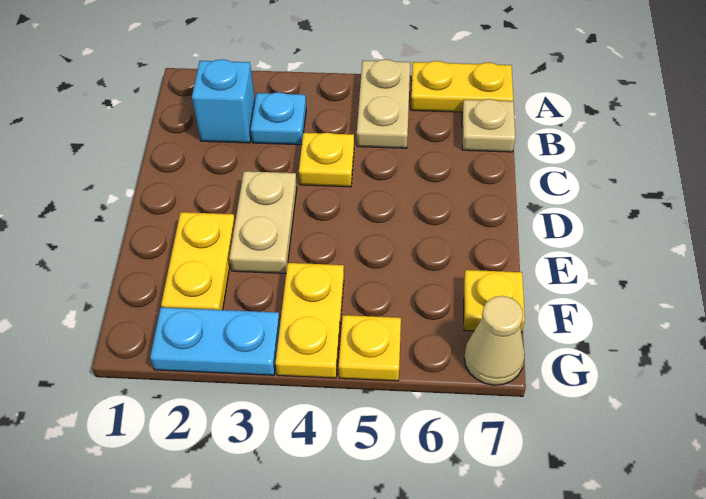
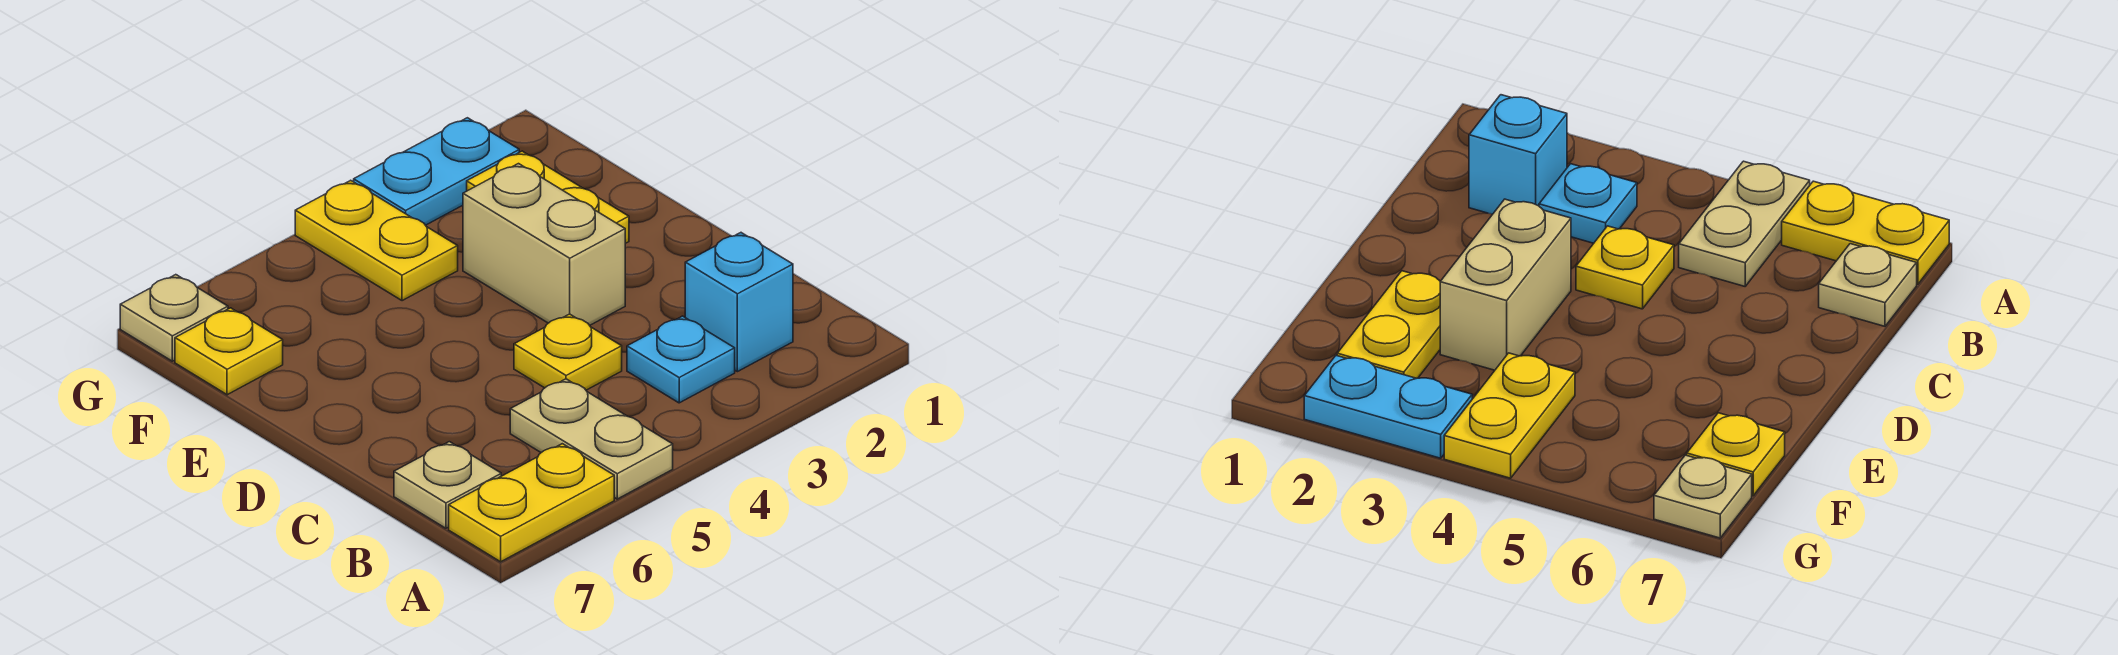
tan 1x2 plate [229,171,297,273] -> tan 1x2 brick [463,164,625,325]
yellow 1x1 plate [339,315,401,381] -> none
tan 1x1 cone [464,296,525,385] -> tan 1x1 plate [120,275,228,361]

